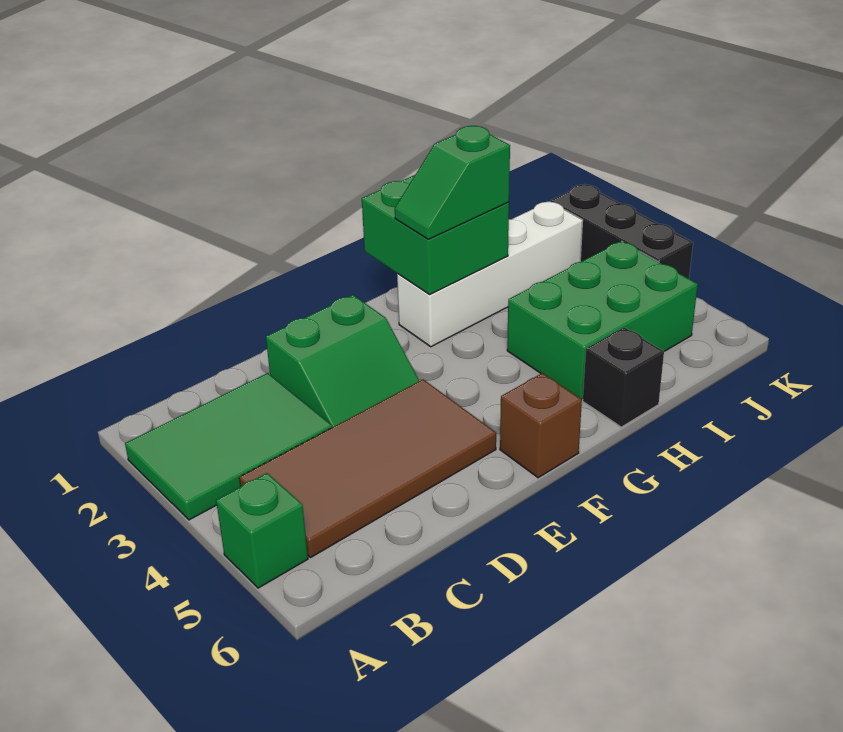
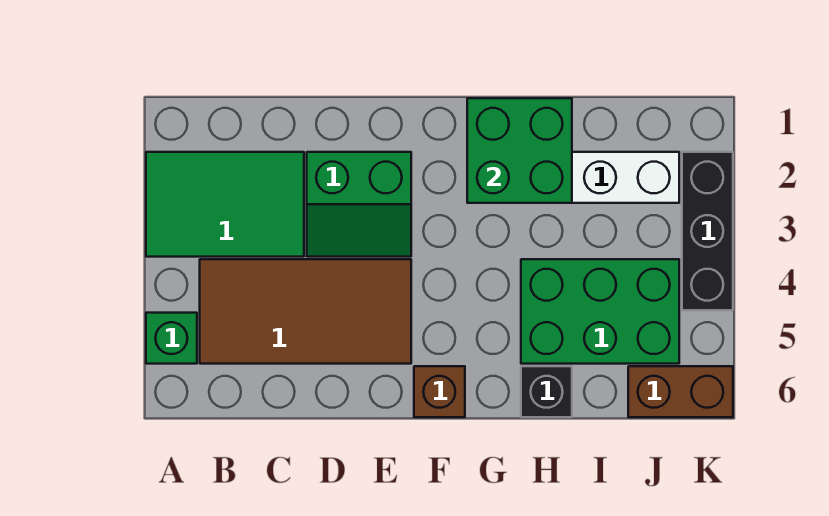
green 1x2 slope [395,126,510,239] -> none
none -> brown 1x2 brick [628,366,733,417]

